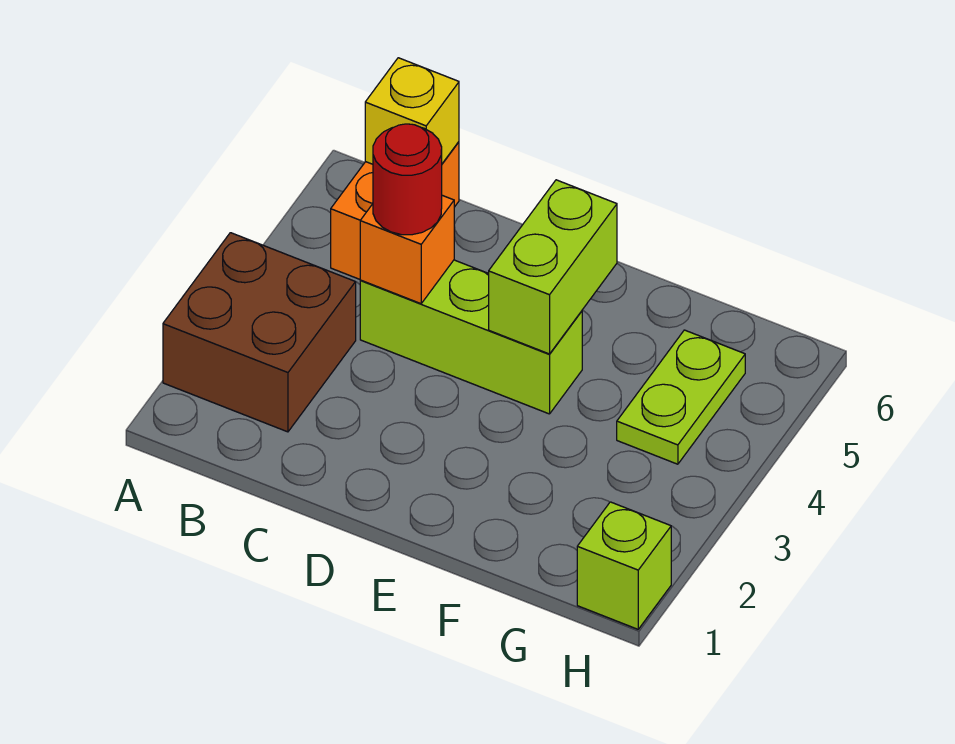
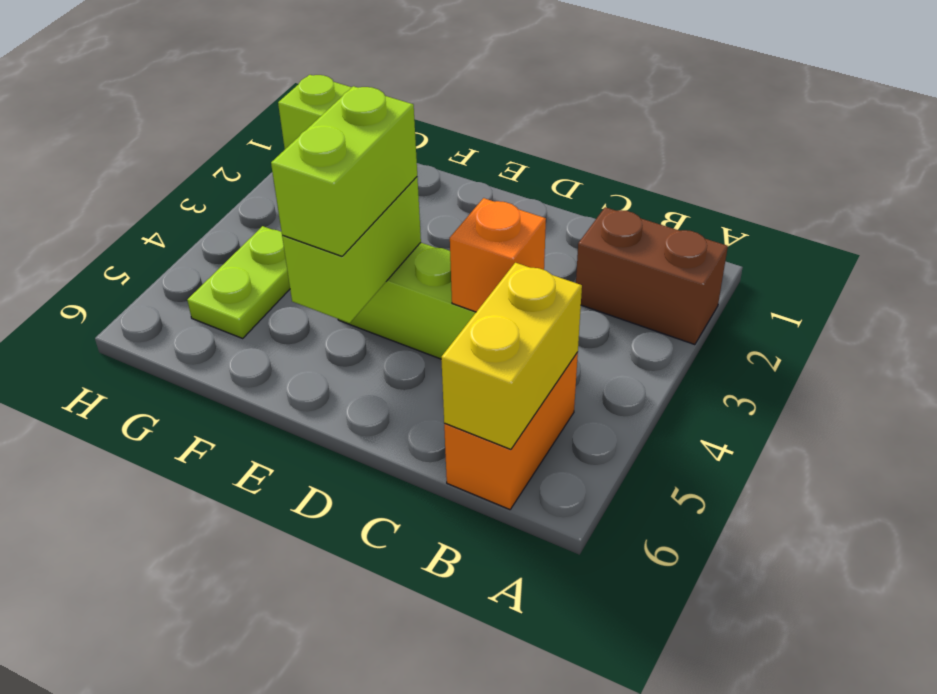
brown 2x2 brick [163,233,356,432] -> brown 1x2 brick [576,207,728,345]
yellow 1x1 brick [365,58,459,164] -> yellow 1x2 brick [441,263,582,449]
red 1x1 round brick [373,124,442,235] -> none
none -> lime 1x2 brick [271,86,417,256]

